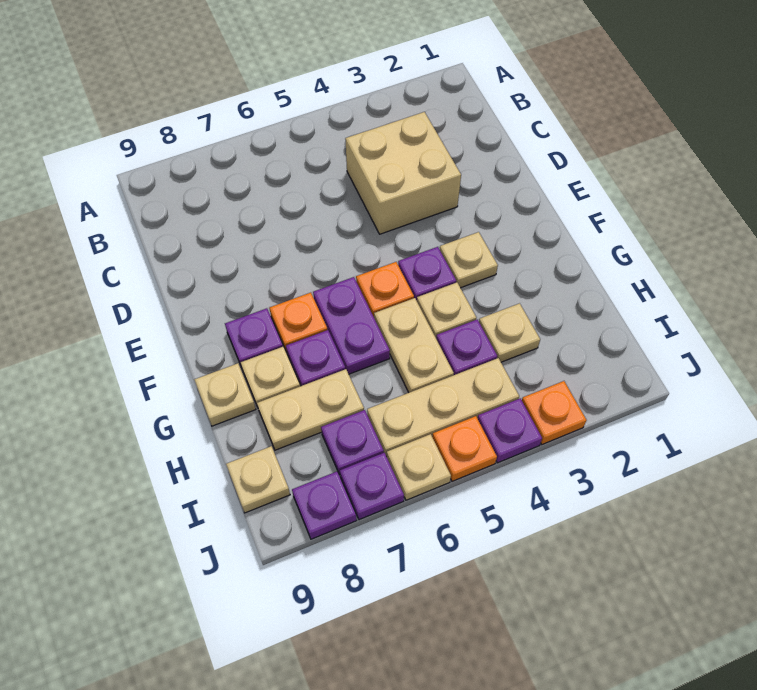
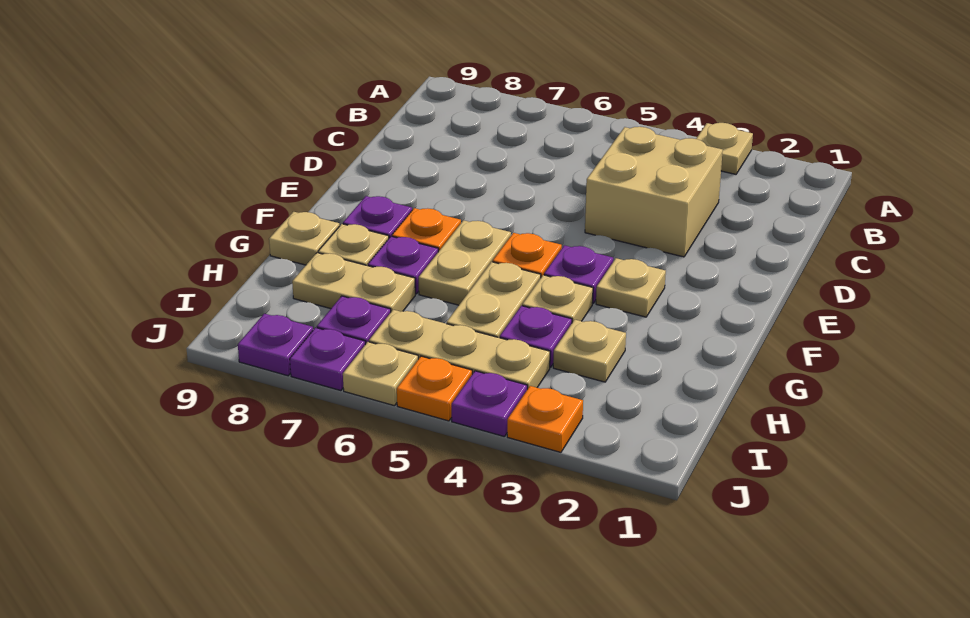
purple 1x2 plate [313,277,390,374] -> tan 1x2 plate [419,220,511,305]
tan 1x1 plate [226,446,290,513] -> tan 1x1 plate moved to [696,123,753,174]

